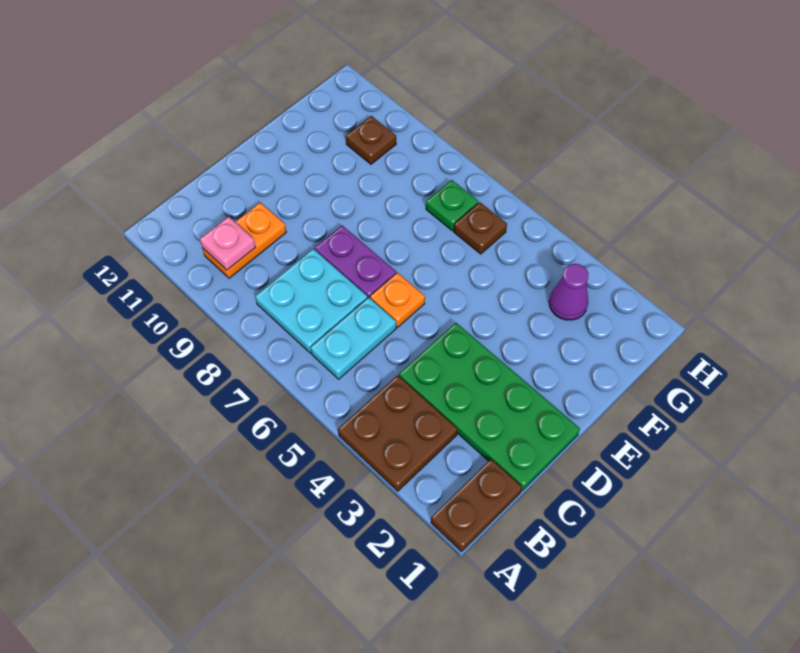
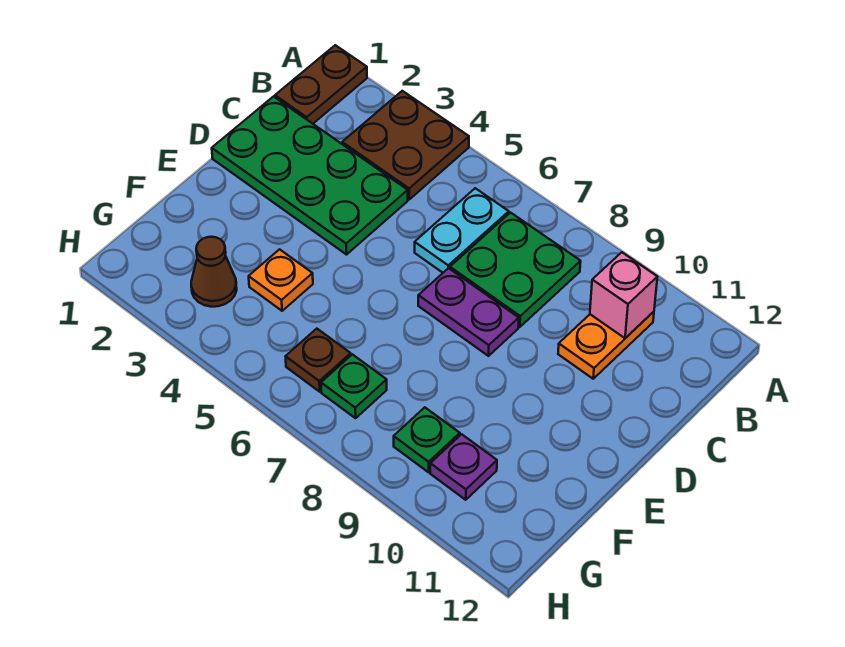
cyan 2x2 plate [255,249,368,353] -> green 2x2 plate [450,213,581,327]
pink 1x1 plate [200,217,256,270] -> pink 1x1 brick [590,252,657,338]
orange 1x1 plate [370,273,425,327] -> orange 1x1 plate moved to [249,249,313,311]
purple 1x1 cone [549,264,588,320] -> brown 1x1 cone [191,237,237,307]
none -> green 1x1 plate [394,407,460,472]
brown 1x1 plate [346,116,396,164] -> purple 1x1 plate [430,434,497,500]

